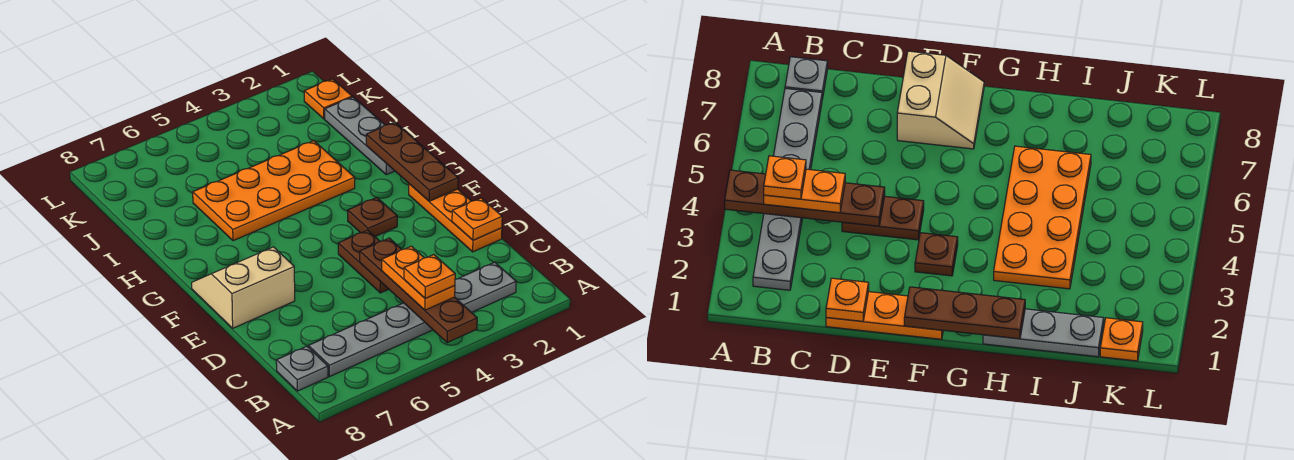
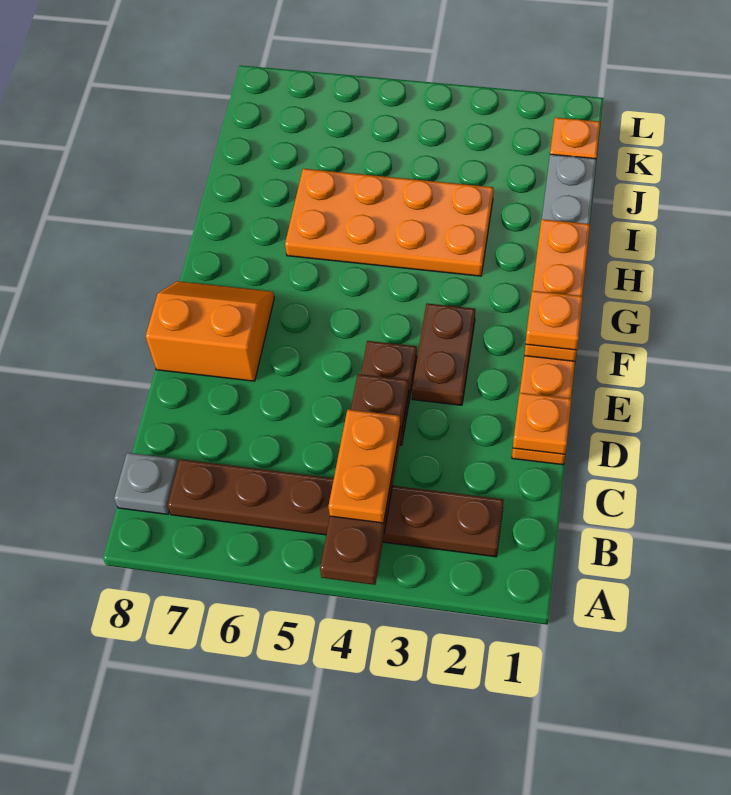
grey 1x6 plate [309,262,516,377] -> brown 1x6 plate [168,459,503,557]
orange 1x1 plate [404,255,455,299] -> orange 1x1 plate moved to [526,291,583,350]
tan 2x2 slope [192,247,295,328] -> orange 2x2 slope [146,281,274,381]
brown 1x3 plate [366,122,458,201] -> orange 1x3 plate [524,219,590,361]
brown 1x1 plate [348,197,397,236] -> brown 1x2 plate [412,304,475,405]

